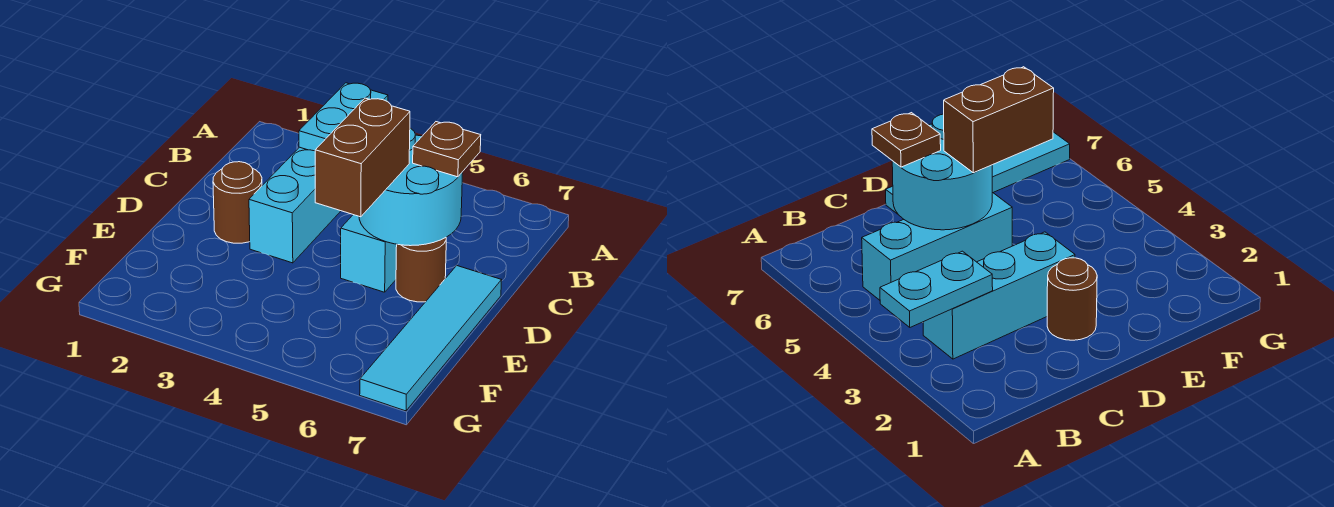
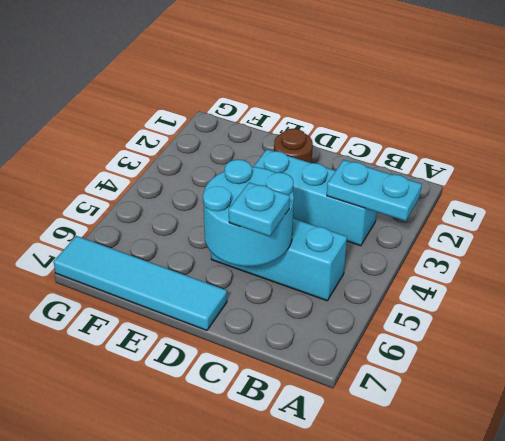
brown 1x1 plate [413,122,481,177] -> cyan 1x1 plate [229,182,290,237]
brown 1x2 brick [315,98,410,217] -> none
brown 1x1 round brick [396,238,446,302] -> none

